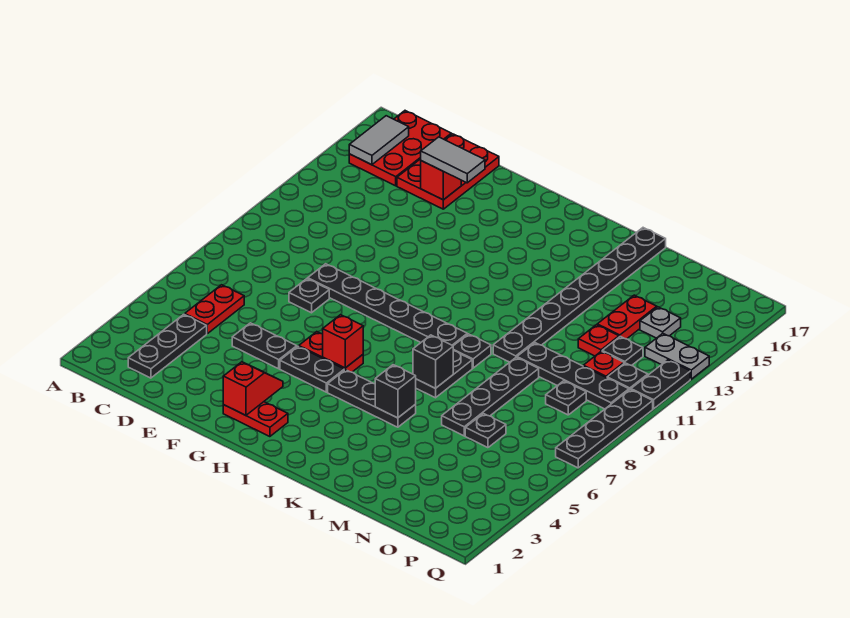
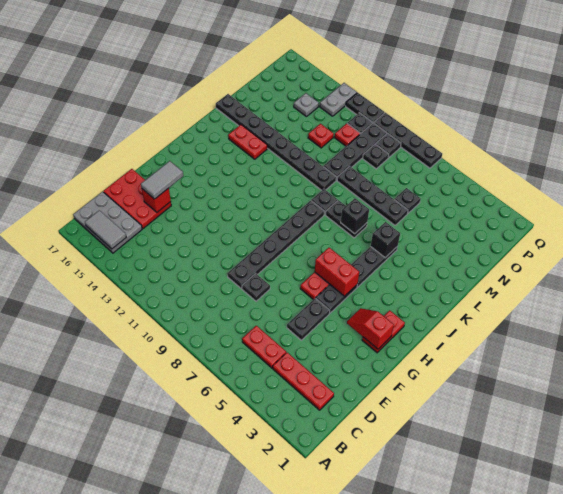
red 2x3 plate [349,111,451,186] -> grey 2x3 plate [73,192,142,253]
black 1x3 plate [128,314,207,378] -> red 1x3 plate [273,353,334,410]
red 1x1 brick [323,315,363,368] -> red 1x2 brick [315,248,359,296]
red 1x2 plate [597,295,657,339] -> red 1x2 plate moved to [228,125,267,159]
black 1x1 plate [602,337,643,366] -> black 1x1 plate moved to [376,134,401,158]

